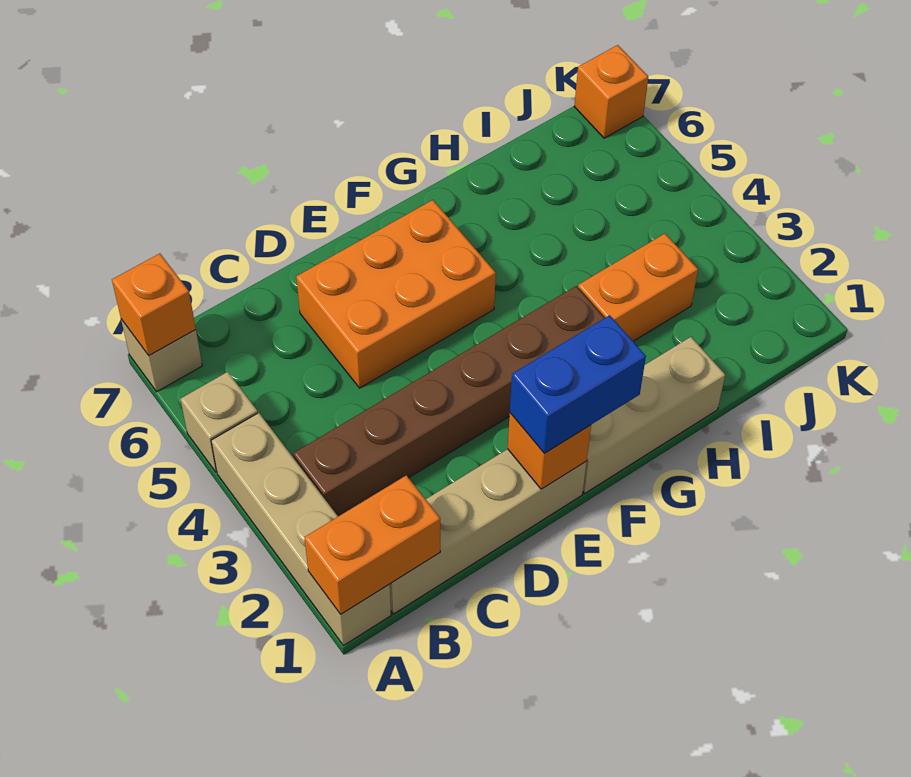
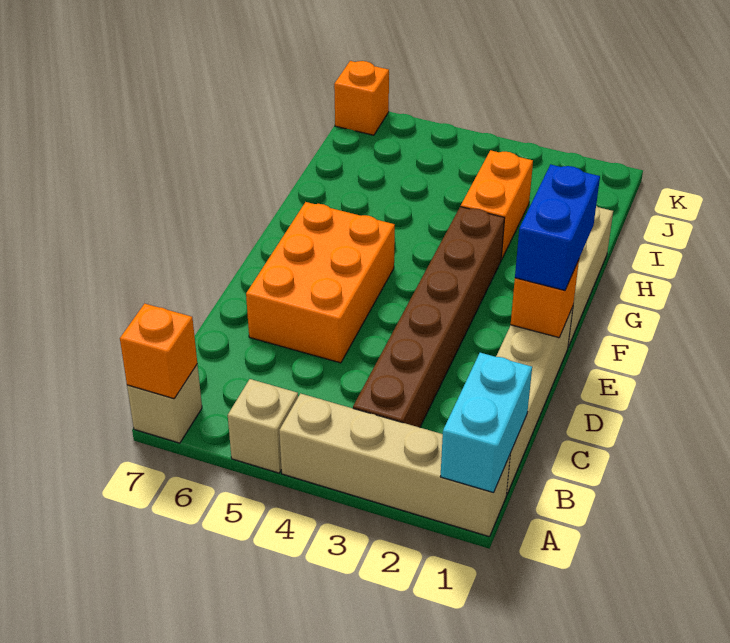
orange 1x2 brick [304,475,440,614] -> cyan 1x2 brick [440,353,532,493]

